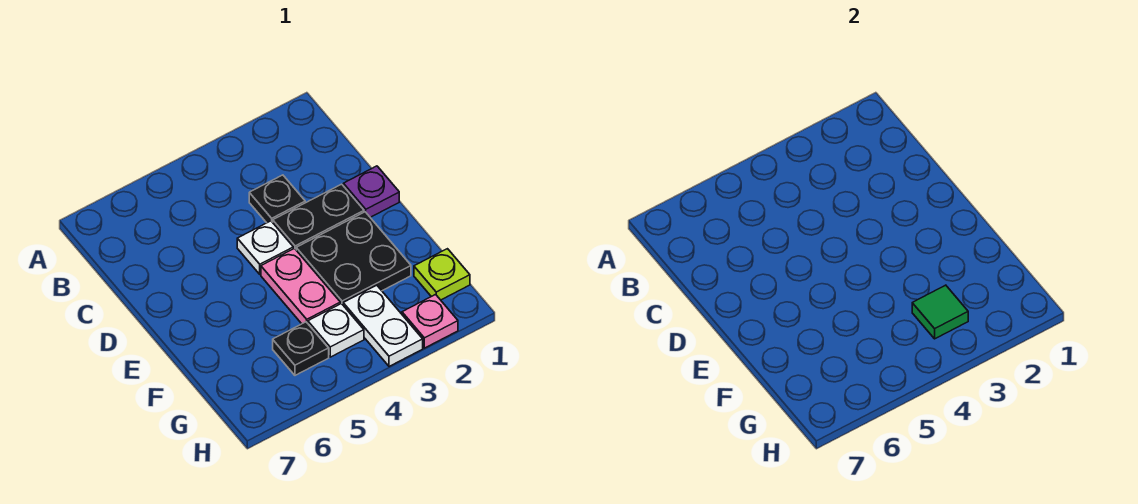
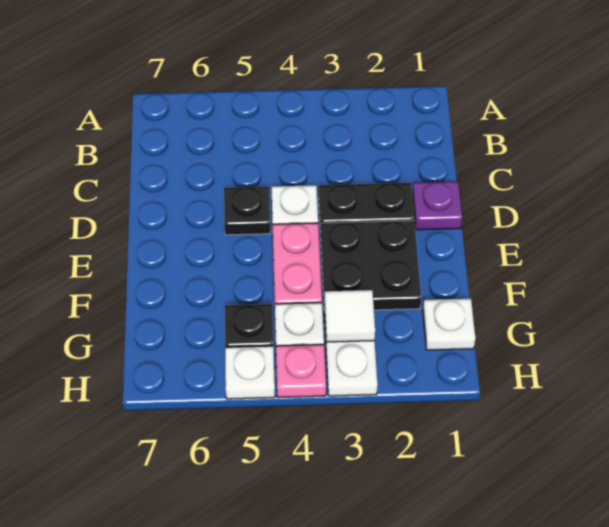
black 1x1 plate [249,175,305,223] -> black 1x1 plate moved to [224,187,270,235]
lime 1x1 plate [414,249,470,300] -> white 1x1 plate [423,299,475,350]
green 1x1 tile [912,285,968,339] -> white 1x1 tile [324,290,375,342]
pink 1x1 plate [402,295,458,348] -> pink 1x1 plate moved to [276,345,326,398]
none -> white 1x1 plate [225,346,275,399]

